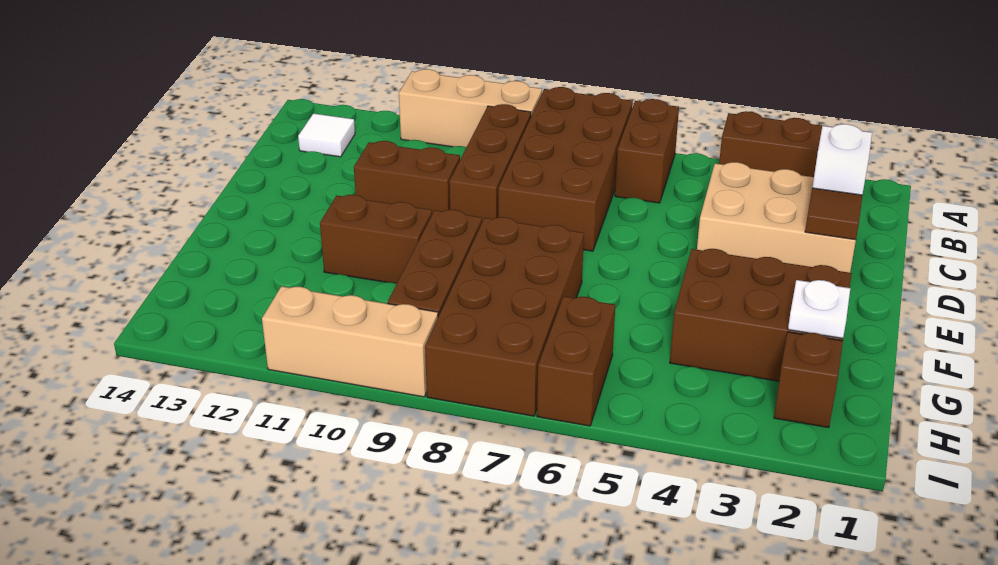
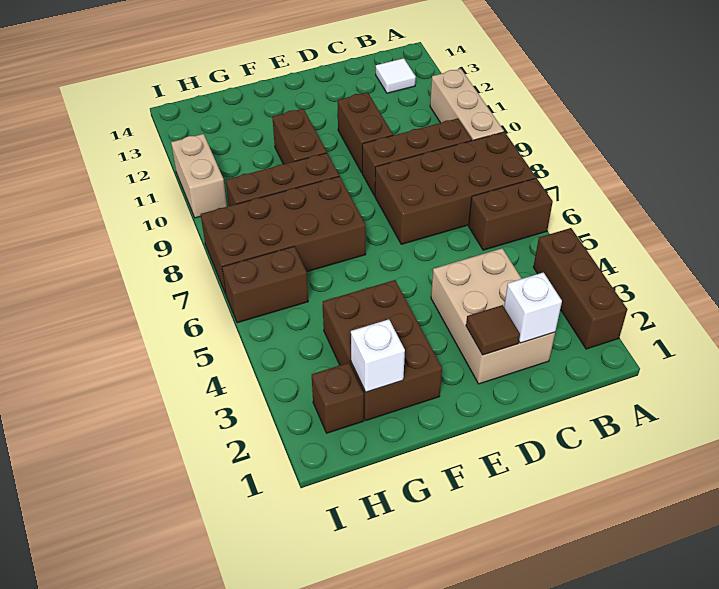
white 1x1 plate [788,280,850,338] -> white 1x1 brick [351,319,405,392]
tan 1x3 brick [262,286,438,397] -> tan 1x2 brick [171,134,227,218]

